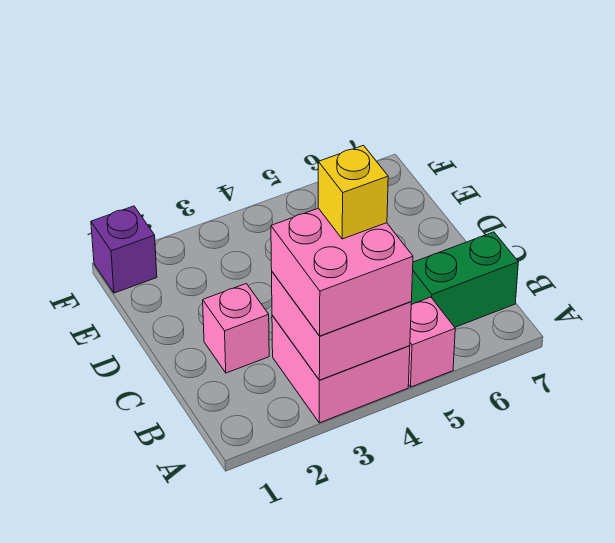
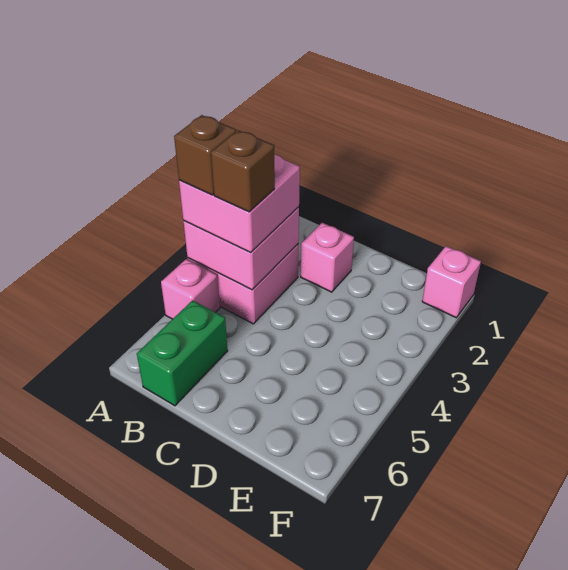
none -> brown 1x1 brick [174,115,236,195]
yellow 1x1 brick [318,145,388,239] -> brown 1x1 brick [211,130,275,212]
purple 1x1 brick [91,206,157,293] -> pink 1x1 brick [422,246,481,318]

